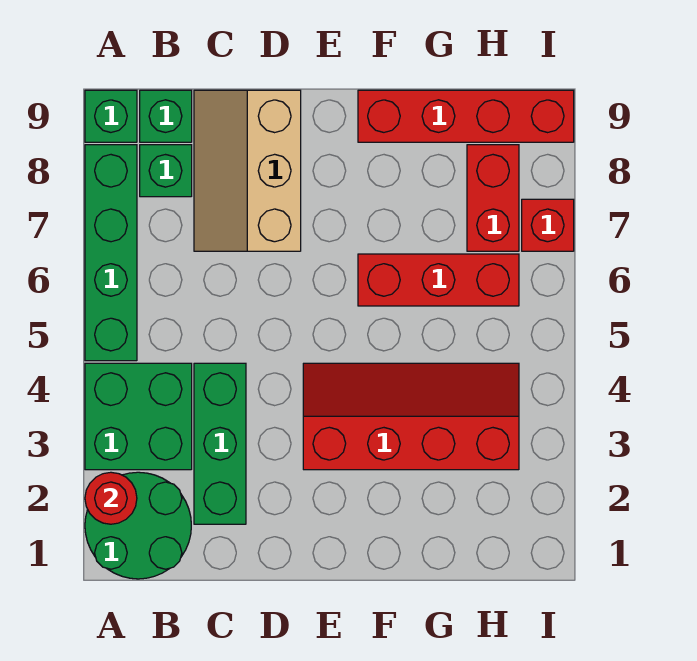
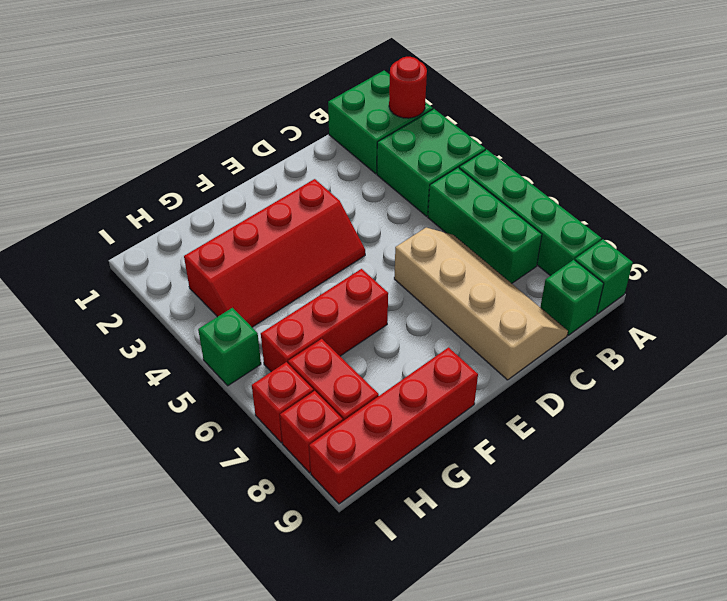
green 2x2 round brick [85,472,191,579] -> green 2x2 brick [328,71,433,174]
green 1x1 brick [140,145,192,197] -> green 1x1 brick moved to [198,308,261,386]
green 1x3 brick [194,363,246,524] -> green 1x3 brick moved to [428,168,542,283]
tan 2x3 slope [194,90,301,251] -> tan 2x4 slope [394,228,568,380]
none -> red 1x1 brick [280,391,343,473]

